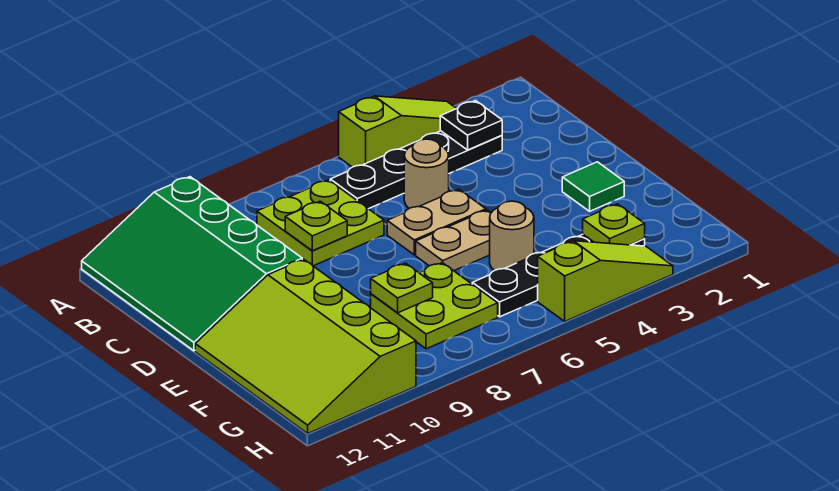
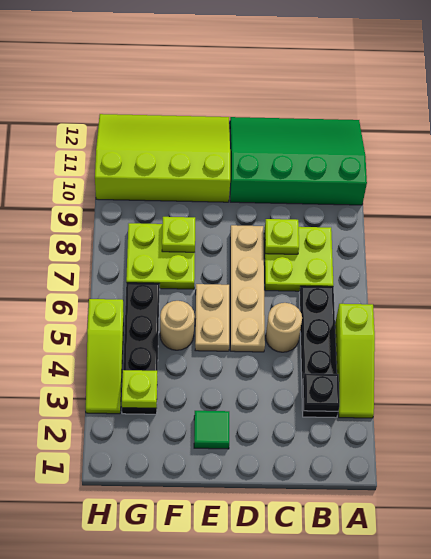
tan 1x2 plate [387,189,486,255] -> tan 1x4 plate [230,225,265,352]

